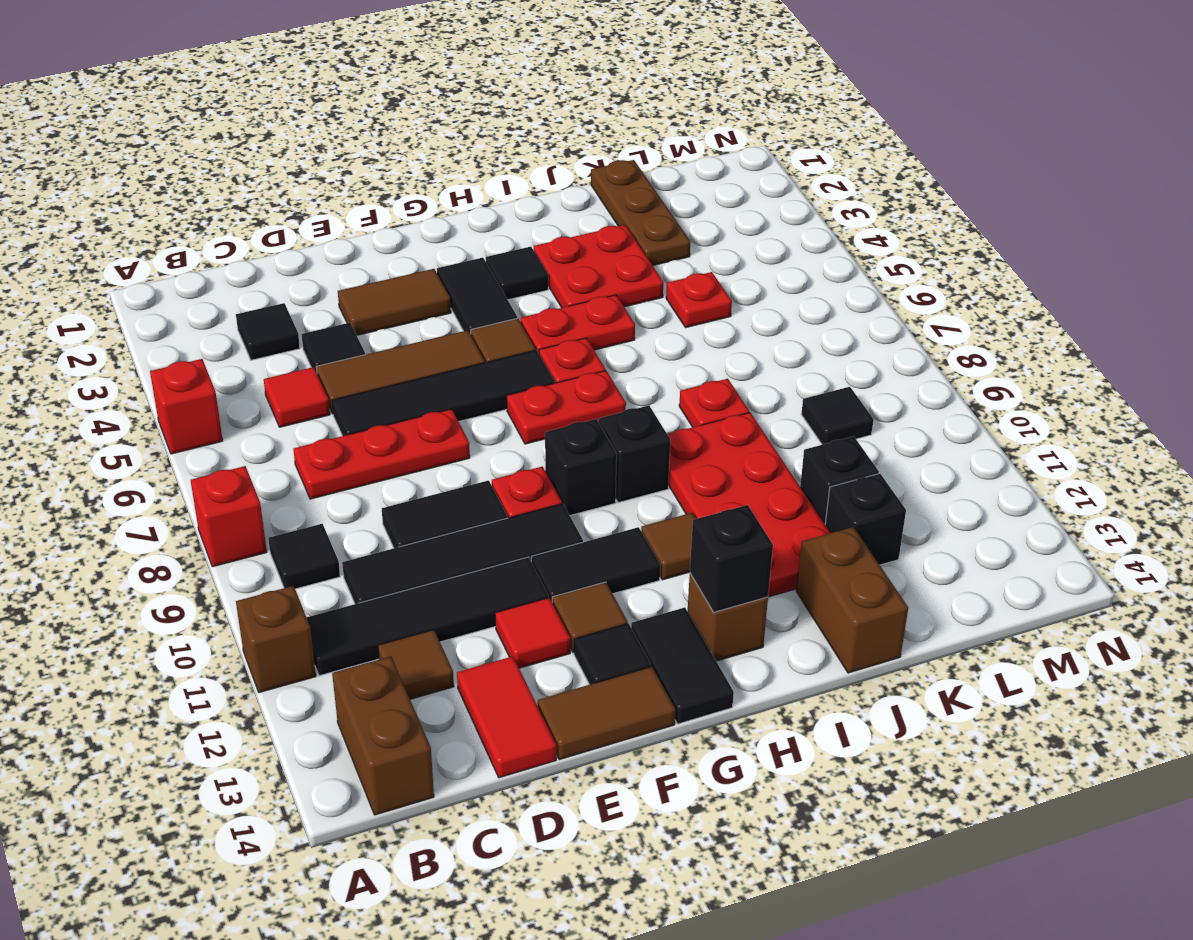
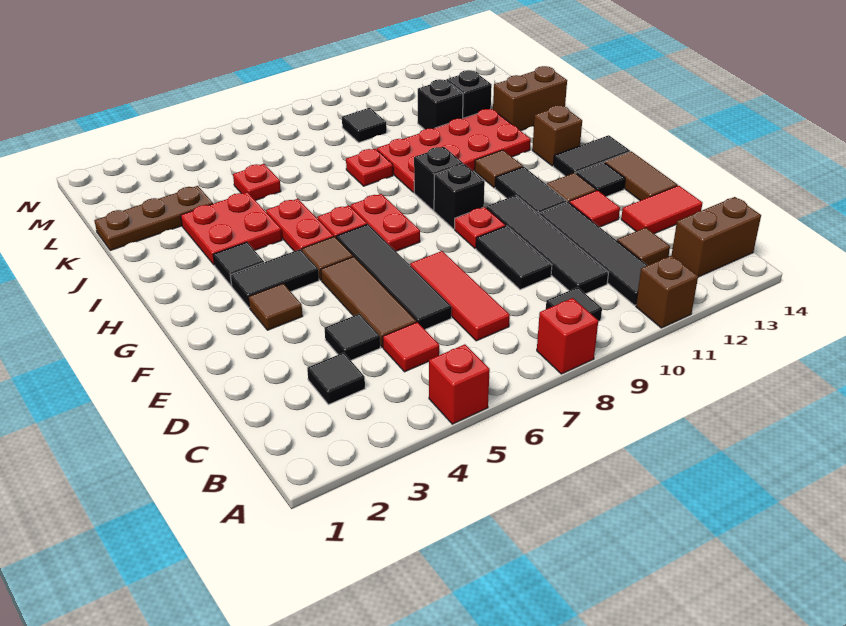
red 1x3 plate [293,409,470,499] -> red 1x3 tile [410,251,510,341]
brown 1x2 tile [338,269,451,335] -> brown 1x1 tile [248,284,303,330]
black 1x1 brick [690,505,773,612] -> none

